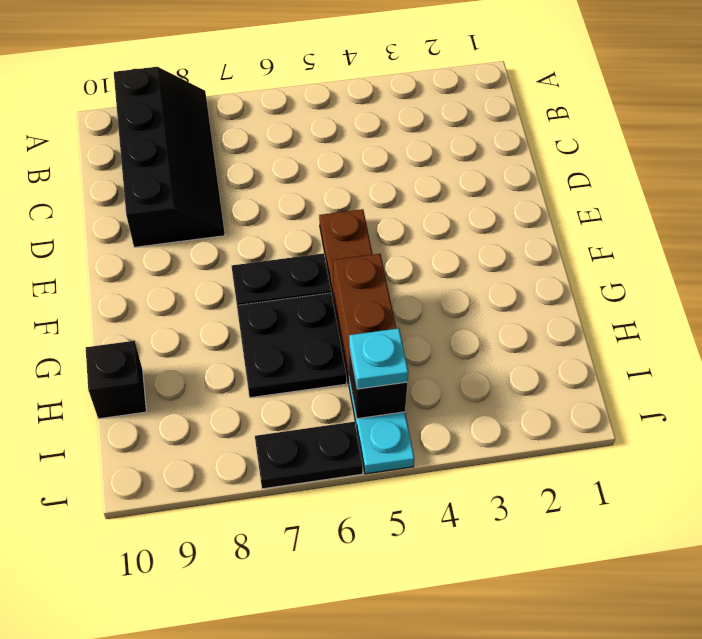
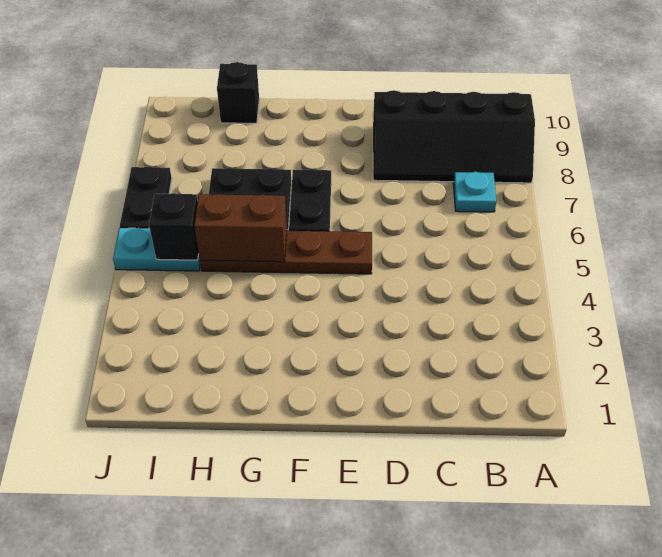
cyan 1x1 plate [349,328,408,389] -> cyan 1x1 plate moved to [453,172,497,212]

